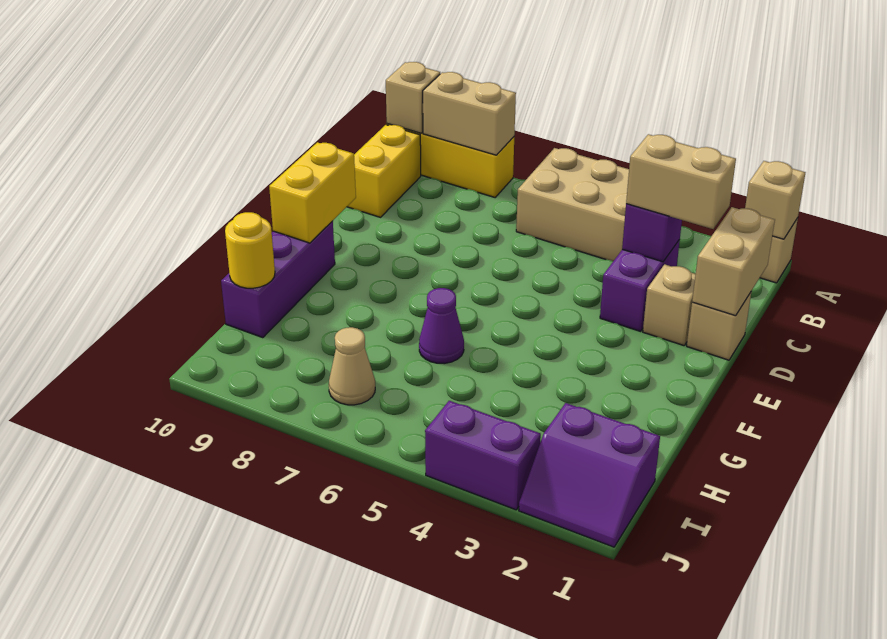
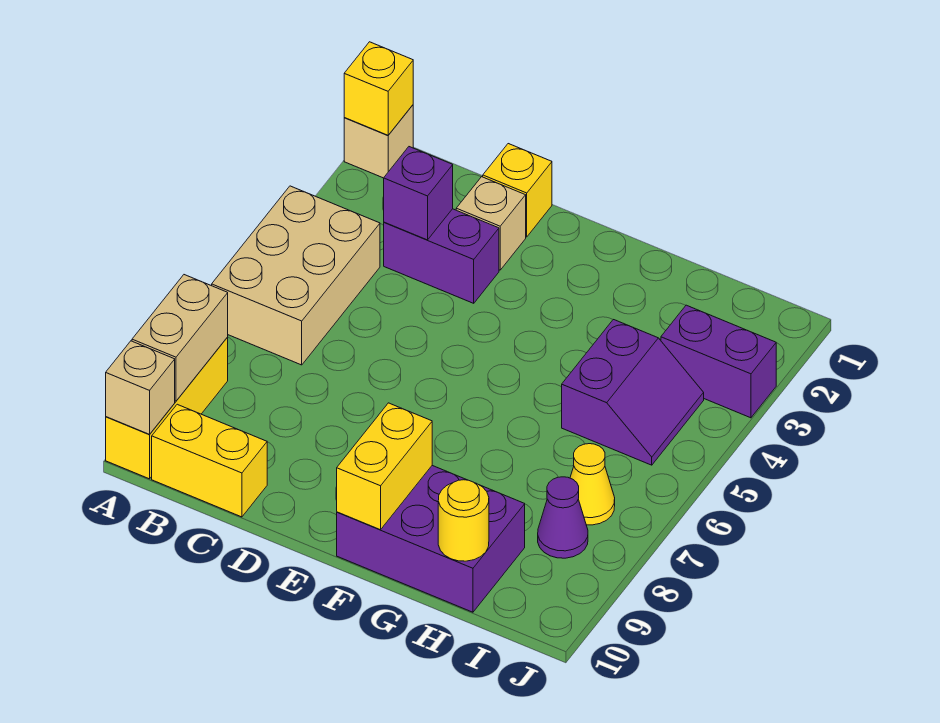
tan 1x1 brick [745,161,805,239] -> yellow 1x1 brick [344,42,413,135]
tan 1x2 brick [692,207,775,316] -> none
tan 1x2 brick [626,134,736,229] -> none
tan 1x1 brick [687,292,751,360] -> yellow 1x1 brick [483,144,552,237]
yellow 1x2 brick [269,142,356,243] -> yellow 1x2 brick turned to [337,403,432,530]
purple 1x3 brick [221,221,335,338] -> purple 2x3 brick [337,466,525,612]
purple 1x1 cone [419,288,464,364] -> purple 1x1 cone moved to [538,477,588,558]
purple 2x2 slope [519,403,660,547] -> purple 2x2 slope moved to [562,320,704,465]
tan 1x1 cone [329,327,375,405] -> yellow 1x1 cone [570,444,615,525]
purple 1x2 brick [425,401,541,510] -> purple 1x2 brick turned to [661,305,776,418]

